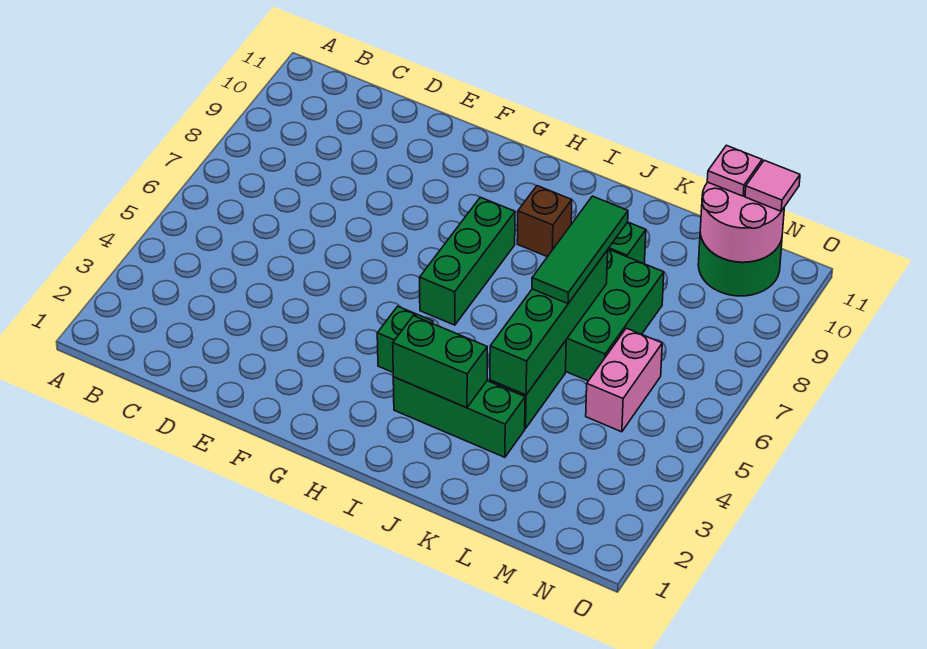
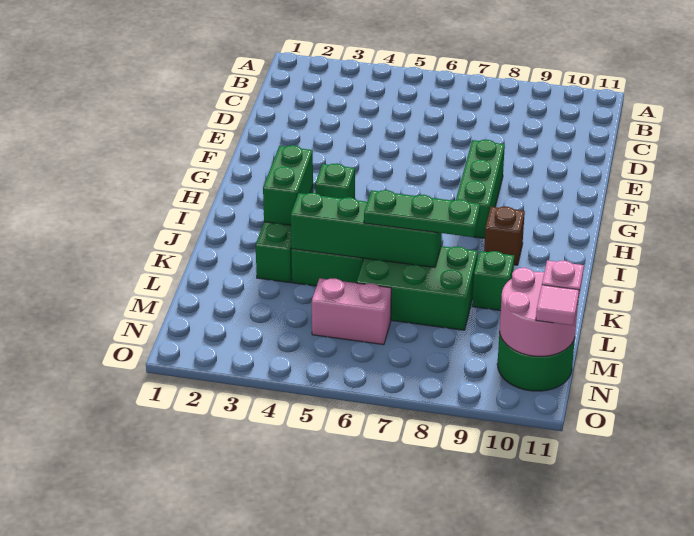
green 1x3 brick [420,197,515,325] -> green 1x3 brick turned to [456,140,505,238]
green 1x3 tile [532,196,628,304] -> green 1x3 plate [364,190,480,237]

